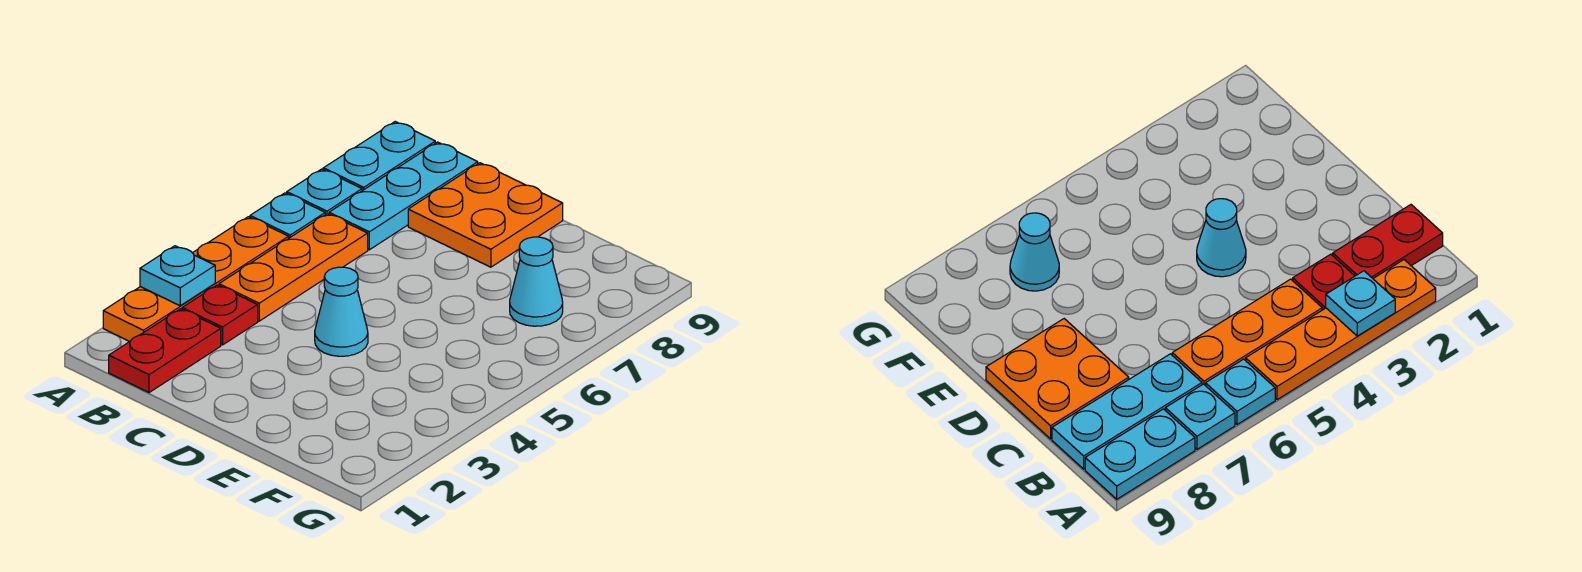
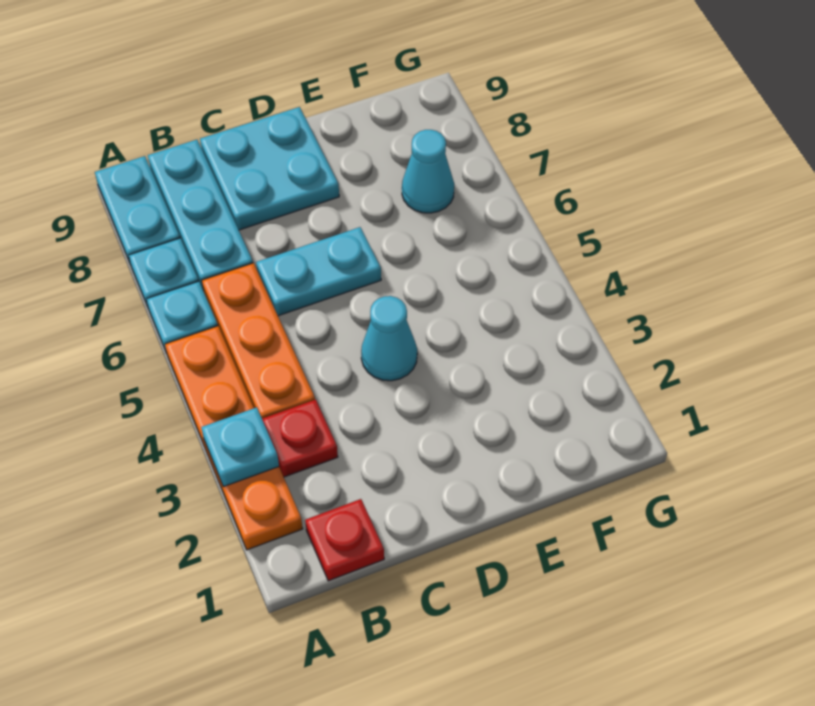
red 1x2 plate [109,309,221,393] -> red 1x1 plate [305,499,384,581]
none -> cyan 1x2 plate [256,227,381,316]
orange 2x2 plate [408,163,563,267] -> cyan 2x2 plate [200,107,339,230]

